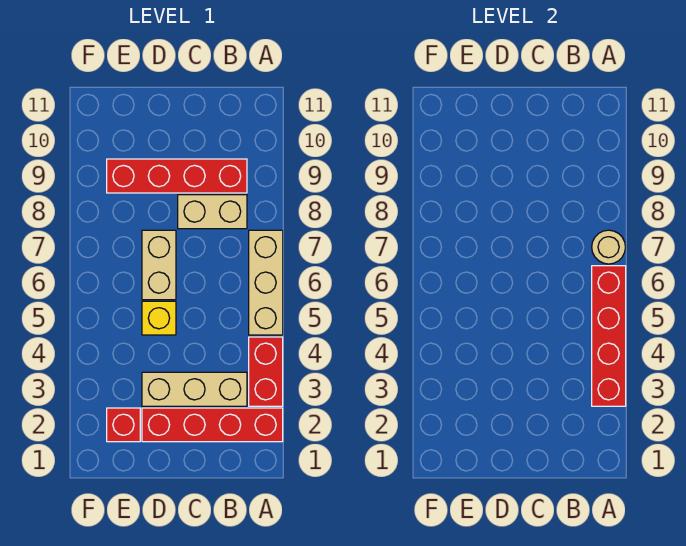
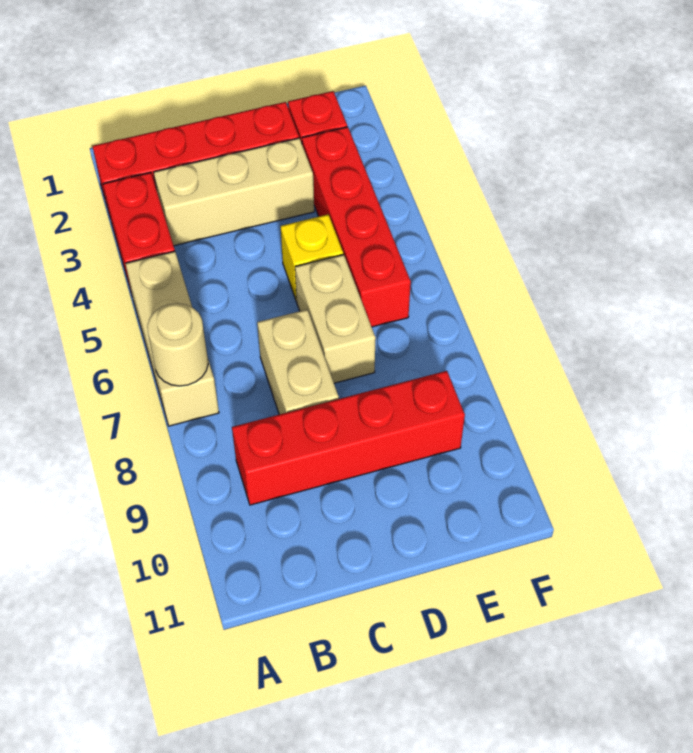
red 1x4 brick [592,266,626,406] -> red 1x4 brick moved to [302,127,411,327]
tan 1x2 brick [178,195,247,229] -> tan 1x2 brick turned to [257,310,339,415]

